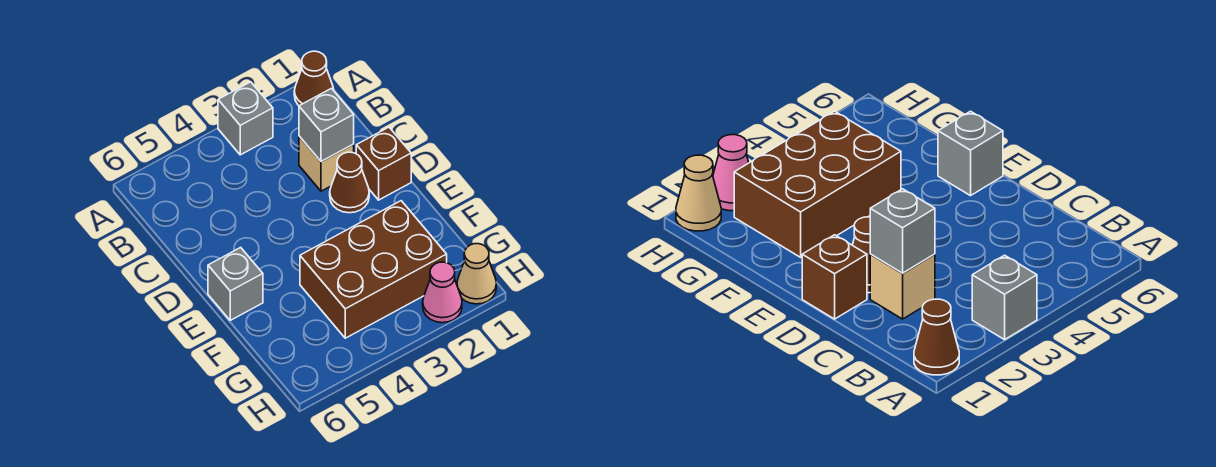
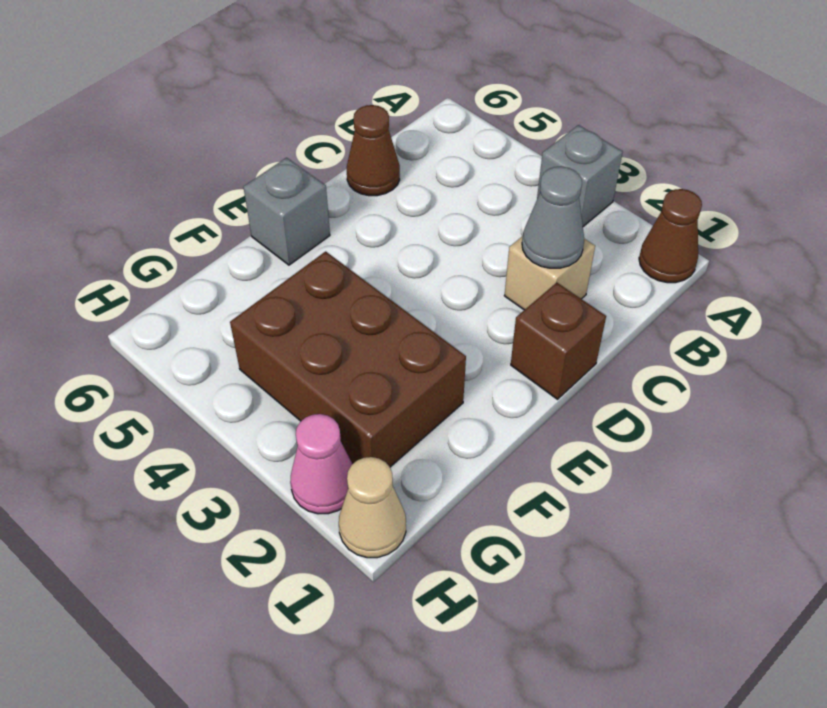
grey 1x1 brick [299,88,354,161] -> grey 1x1 cone [522,166,584,268]
brown 1x1 cone [330,152,369,213] -> brown 1x1 cone moved to [347,105,400,196]

